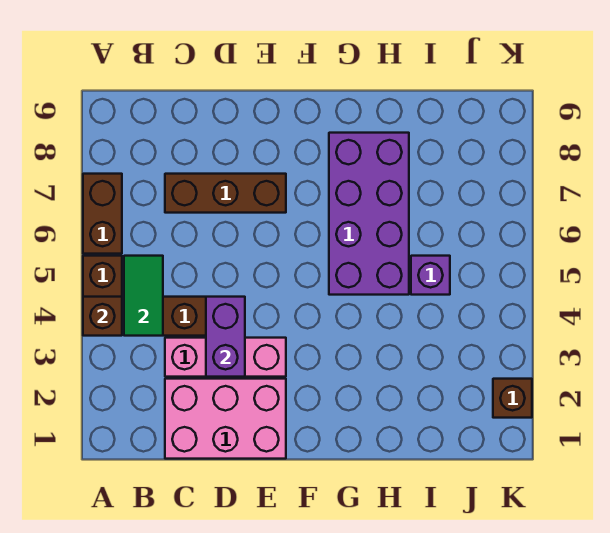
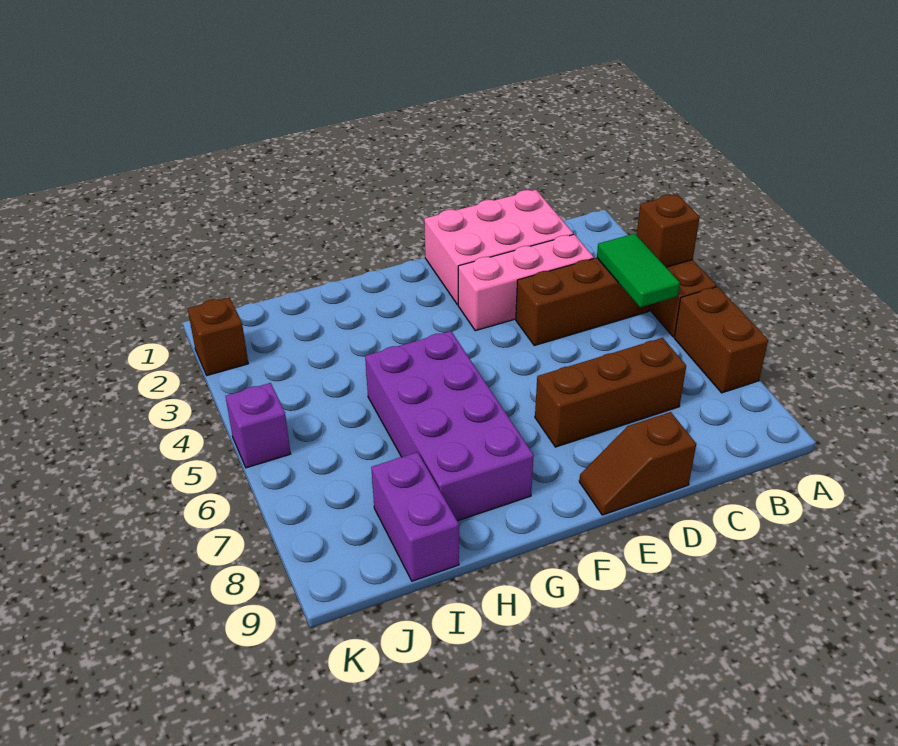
purple 1x2 brick [206,297,245,377] -> purple 1x2 brick moved to [371,452,459,581]
none -> brown 1x2 slope [579,412,696,515]
purple 1x1 brick [411,256,450,295] -> purple 1x1 brick moved to [225,383,291,468]

